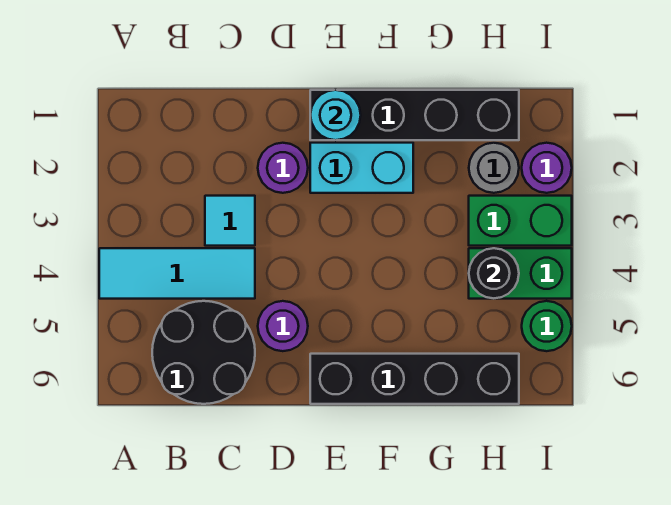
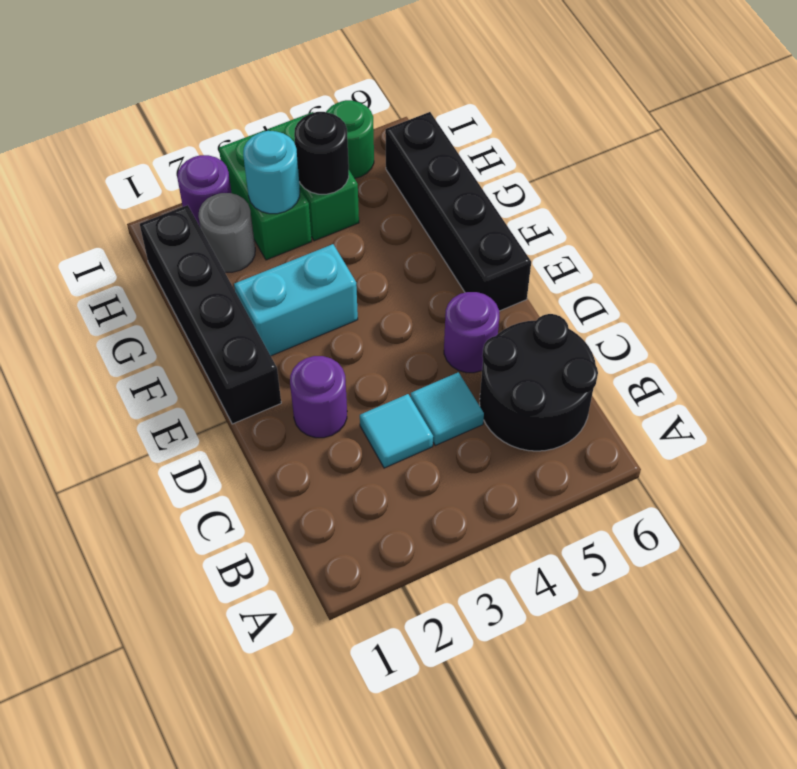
cyan 1x3 tile [99,248,255,299] -> cyan 1x1 tile [411,372,484,445]
cyan 1x1 round brick [310,90,361,140] -> cyan 1x1 round brick moved to [243,131,300,214]
cyan 1x2 brick [310,143,413,193] -> cyan 1x2 brick turned to [234,244,358,356]

